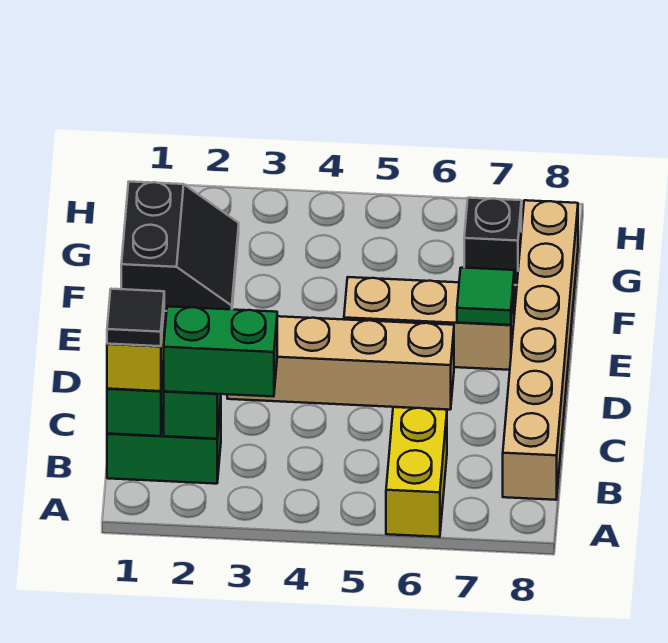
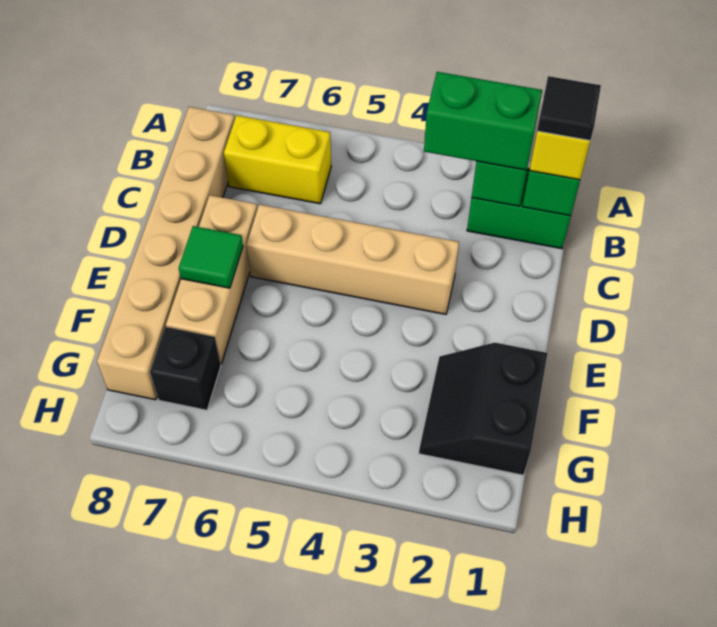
yellow 1x2 brick [386,407,447,537] -> yellow 1x2 brick turned to [224,115,331,204]
tan 1x3 brick [344,277,514,370] -> tan 1x3 brick turned to [166,195,257,364]

